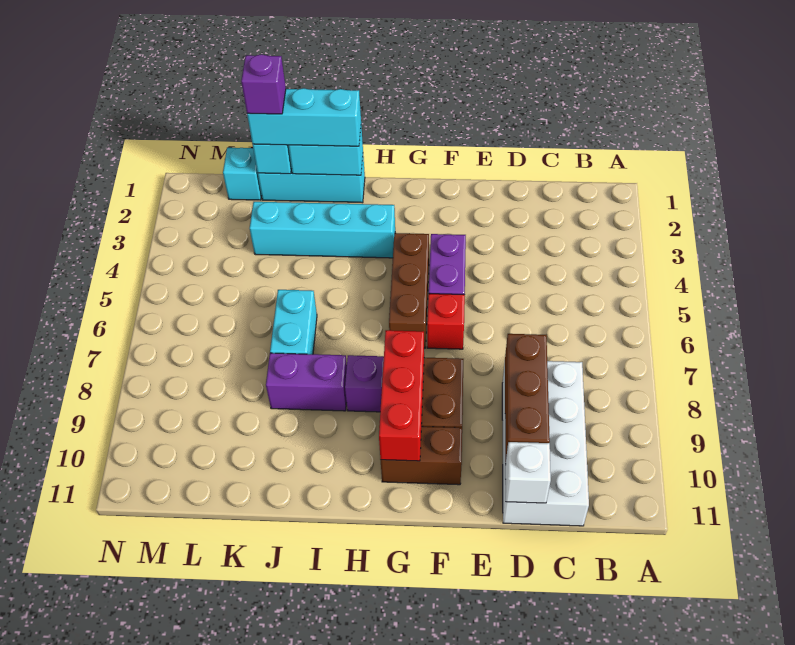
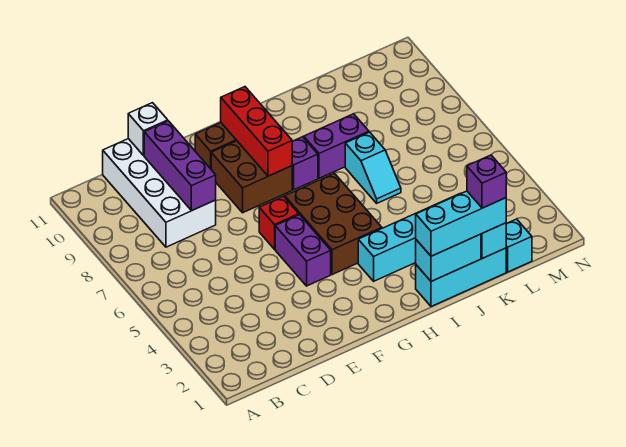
brown 1x3 brick [505,334,550,463] -> purple 1x3 brick [144,121,216,211]
brown 1x3 brick [389,233,429,348] -> brown 2x3 brick [285,173,382,275]
cyan 1x2 brick [270,290,317,354] -> cyan 1x2 slope [345,132,401,203]

